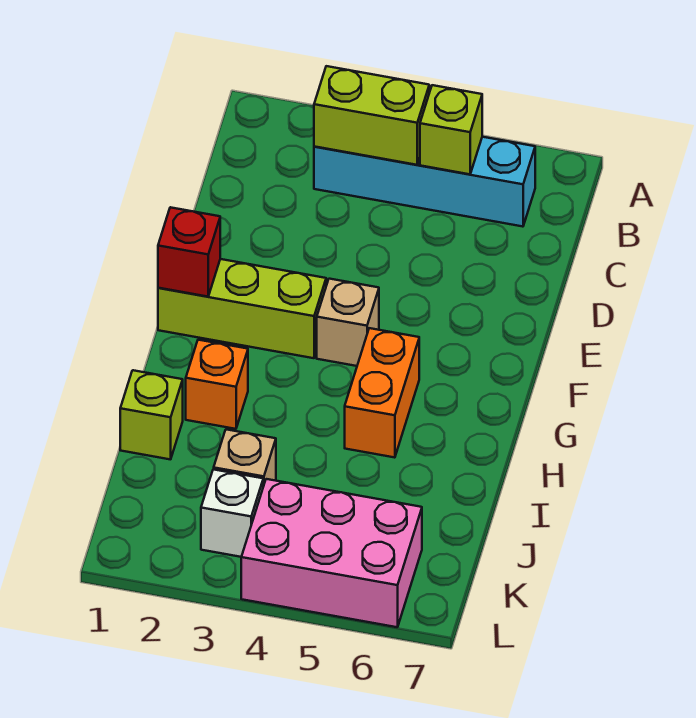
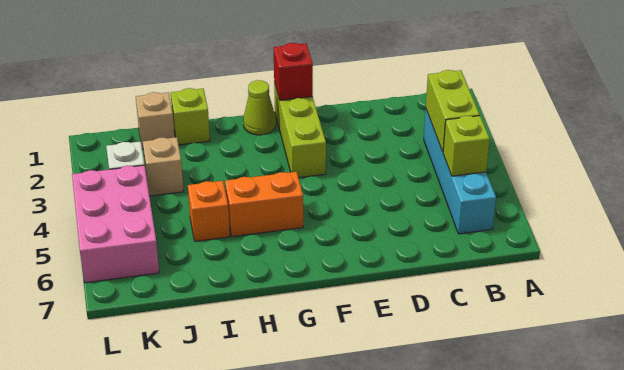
tan 1x1 brick [317,279,379,366] -> tan 1x1 brick moved to [136,92,175,149]
none -> lime 1x1 cone [243,80,276,135]
orange 1x1 brick [186,340,248,429] -> orange 1x1 brick moved to [188,181,230,241]

